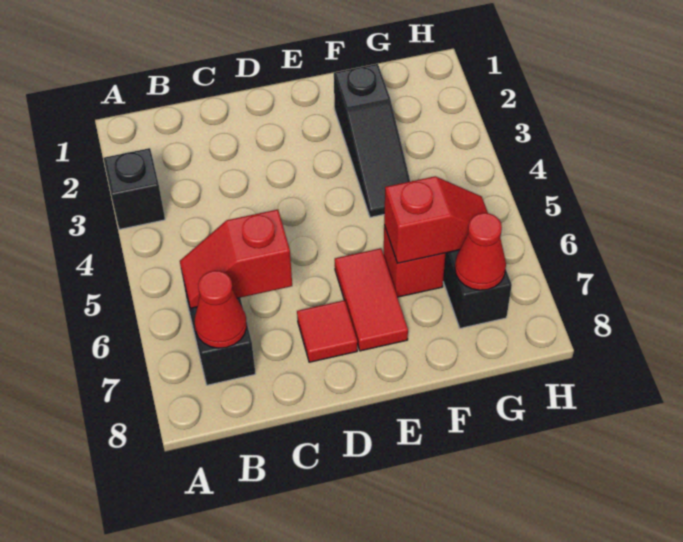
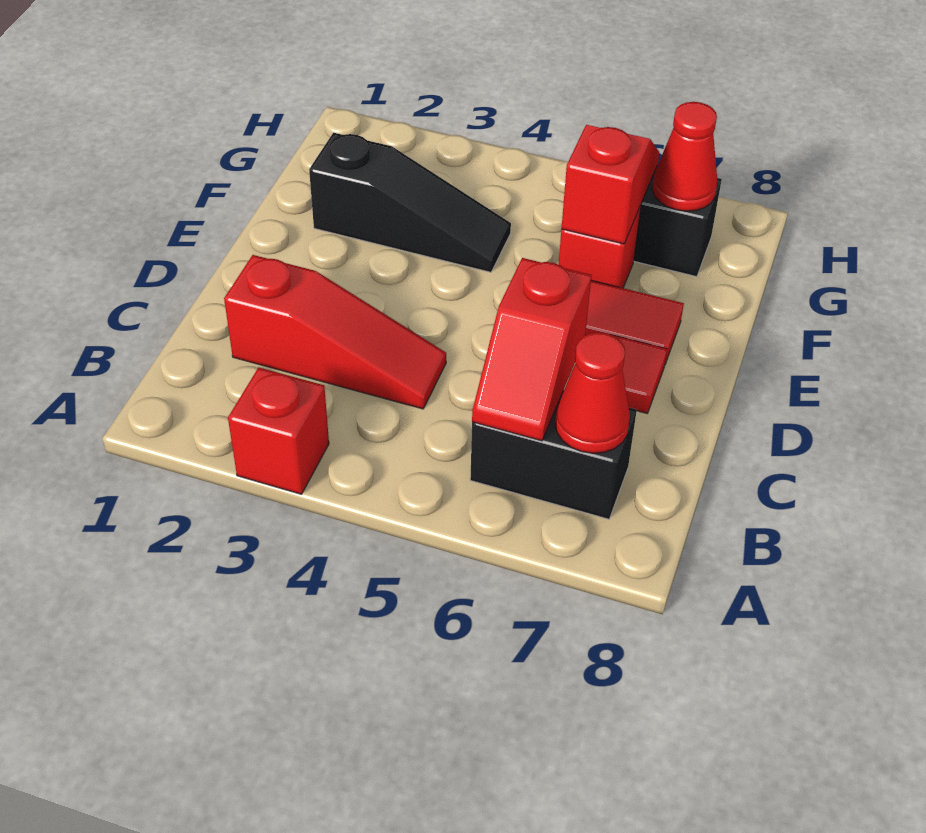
black 1x1 brick [103,148,165,230] -> red 1x1 brick [228,368,329,494]
none -> red 1x3 slope [224,255,446,409]

